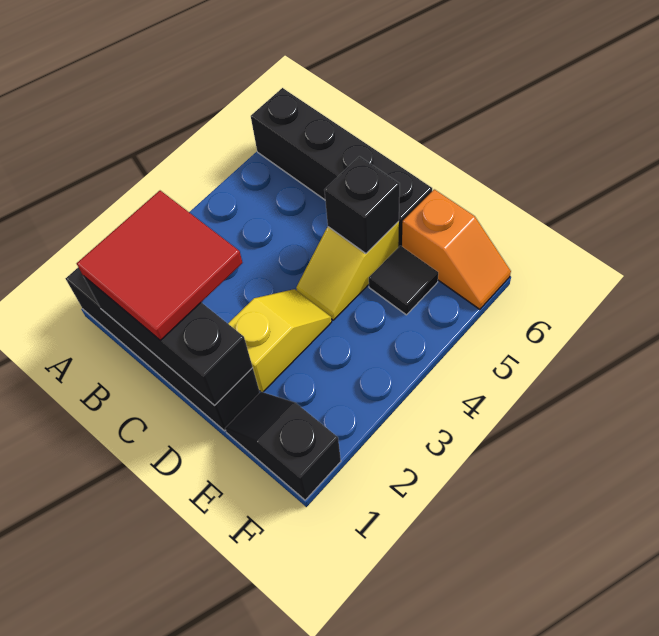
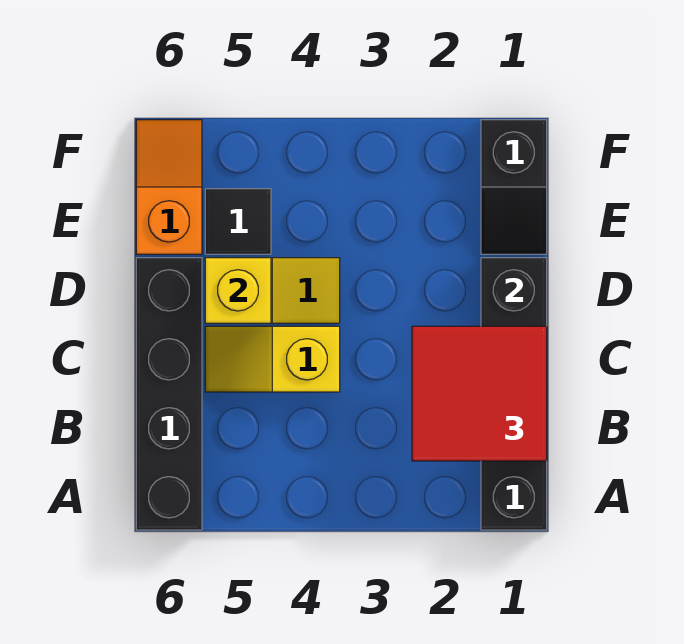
yellow 1x2 slope [228,289,332,392] -> yellow 1x2 slope moved to [205,326,340,392]
black 1x1 brick [324,156,400,253] -> yellow 1x1 brick [205,258,271,323]

